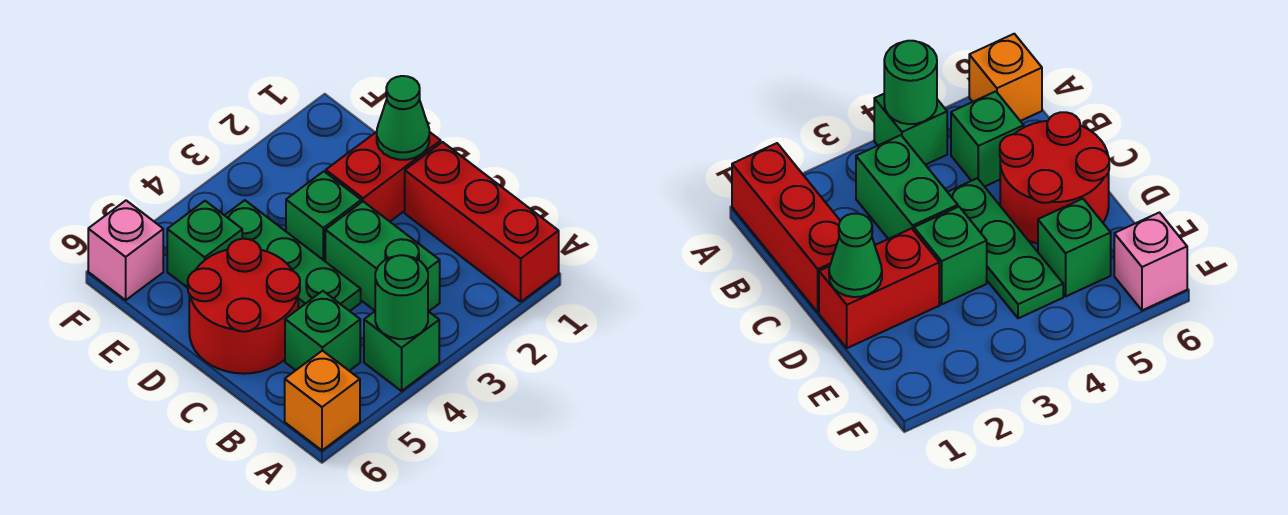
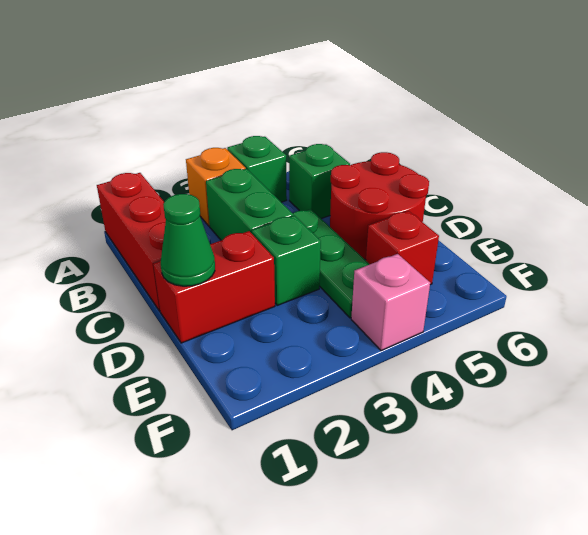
green 1x1 round brick [375,255,428,339] -> none
orange 1x1 brick [285,350,360,450] -> orange 1x1 brick moved to [186,148,246,226]
green 1x1 brick [167,201,242,288] -> red 1x1 brick [366,211,439,285]
pink 1x1 brick [88,201,163,300] -> pink 1x1 brick moved to [351,254,430,351]

